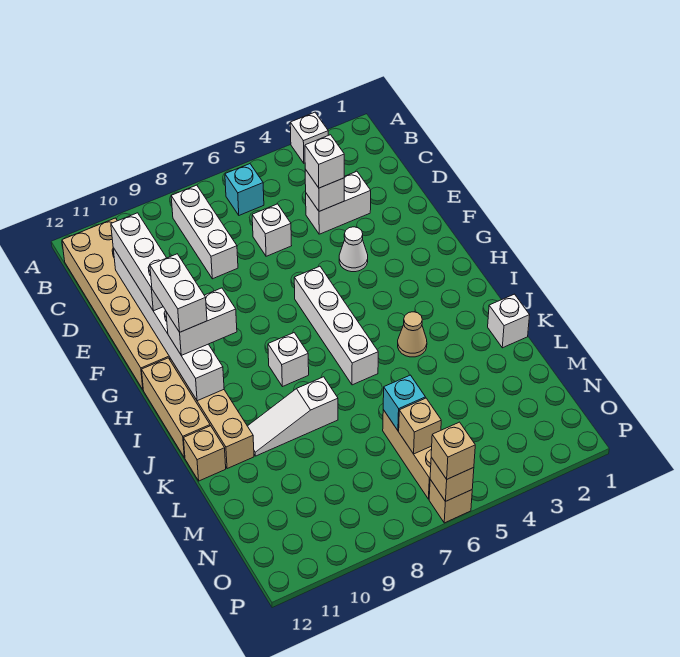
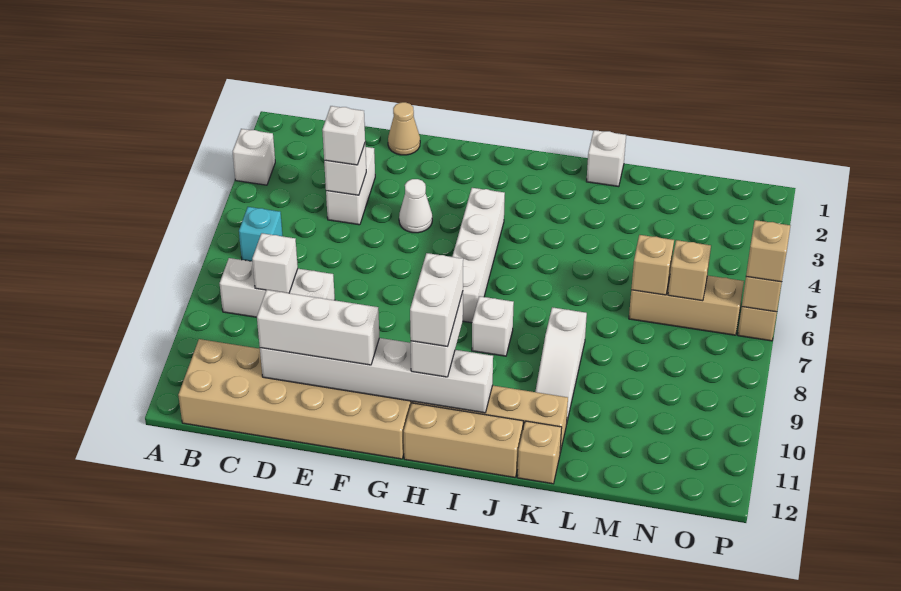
white 1x1 brick [252,204,292,256] -> white 1x1 brick moved to [252,233,298,293]
white 1x4 brick [294,266,378,385] -> white 1x4 brick turned to [452,188,505,323]
white 1x2 brick [150,254,207,332] -> white 1x2 brick turned to [410,253,463,347]
tan 1x1 cone [398,312,427,357] -> tan 1x1 cone moved to [388,102,420,155]
cyan 1x1 brick [383,375,425,431] -> tan 1x1 brick [631,235,674,295]

